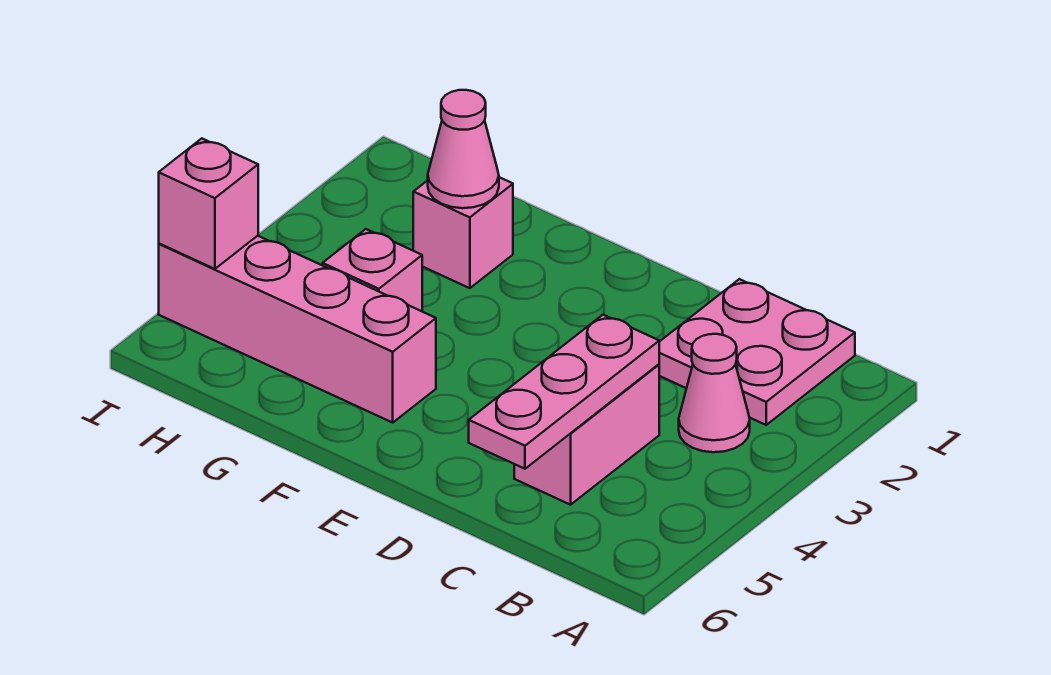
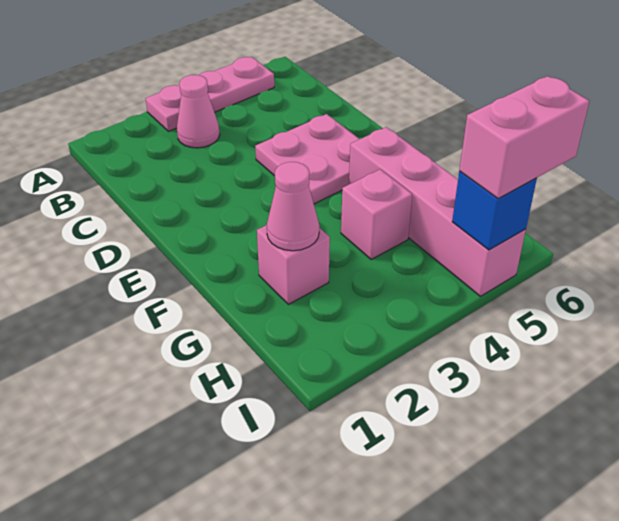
pink 2x2 plate [659,279,855,425] -> pink 2x2 plate moved to [255,114,359,204]
pink 1x2 brick [514,364,659,505] -> pink 1x2 brick moved to [459,76,589,198]
pink 1x3 plate [469,315,659,469] -> pink 1x3 plate moved to [146,57,274,131]
pink 1x1 brick [159,139,258,269] -> blue 1x1 brick [452,172,537,250]

